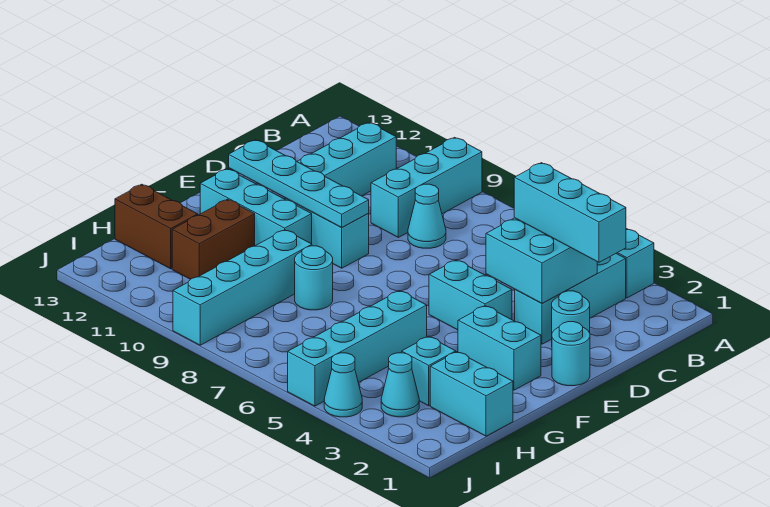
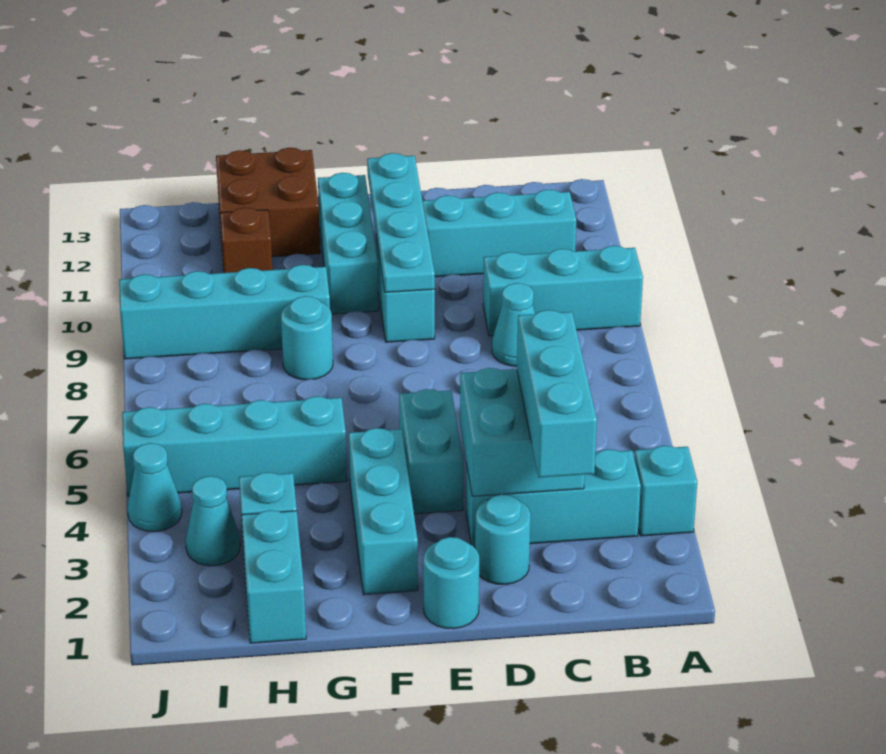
cyan 1x2 brick [458,306,541,390] -> cyan 1x3 brick [349,428,418,595]
brown 1x2 brick [172,199,255,279] -> brown 1x1 brick [220,208,272,273]
brown 1x2 brick [115,184,198,269] -> brown 2x2 brick [216,148,320,257]

